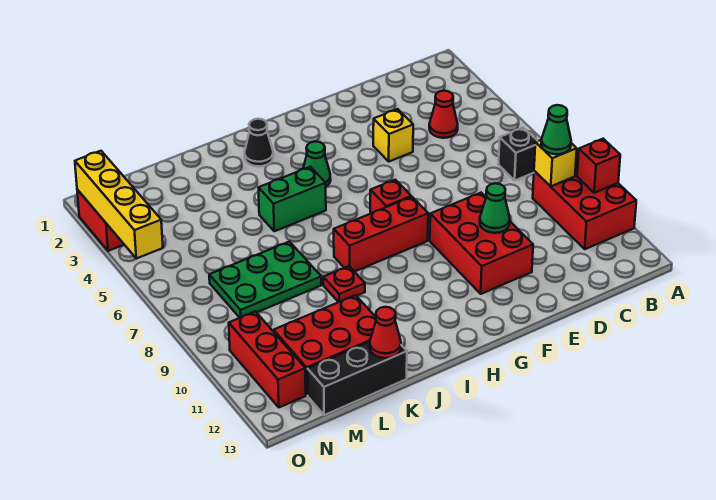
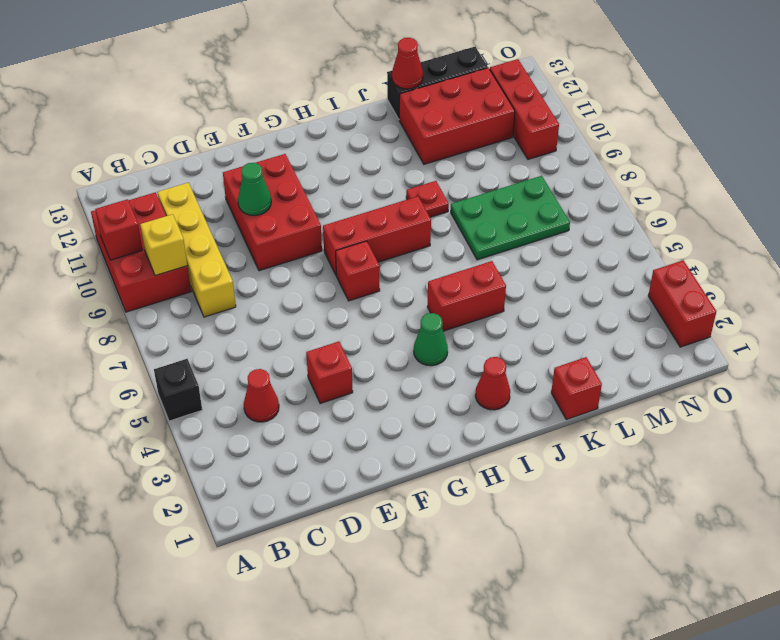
black 1x1 brick [498,128,537,180] -> black 1x1 brick moved to [154,359,202,421]
green 1x1 cone [541,105,571,154] -> none
yellow 1x1 brick [373,109,413,161] -> red 1x1 brick [306,341,353,404]
black 1x1 cone [245,119,273,166] -> red 1x1 cone [475,357,510,410]
green 1x2 brick [259,167,326,231] -> red 1x2 brick [427,261,506,331]
none -> red 1x1 brick [551,357,602,419]
yellow 1x4 brick [75,151,163,259] -> yellow 1x4 brick moved to [157,183,236,317]

